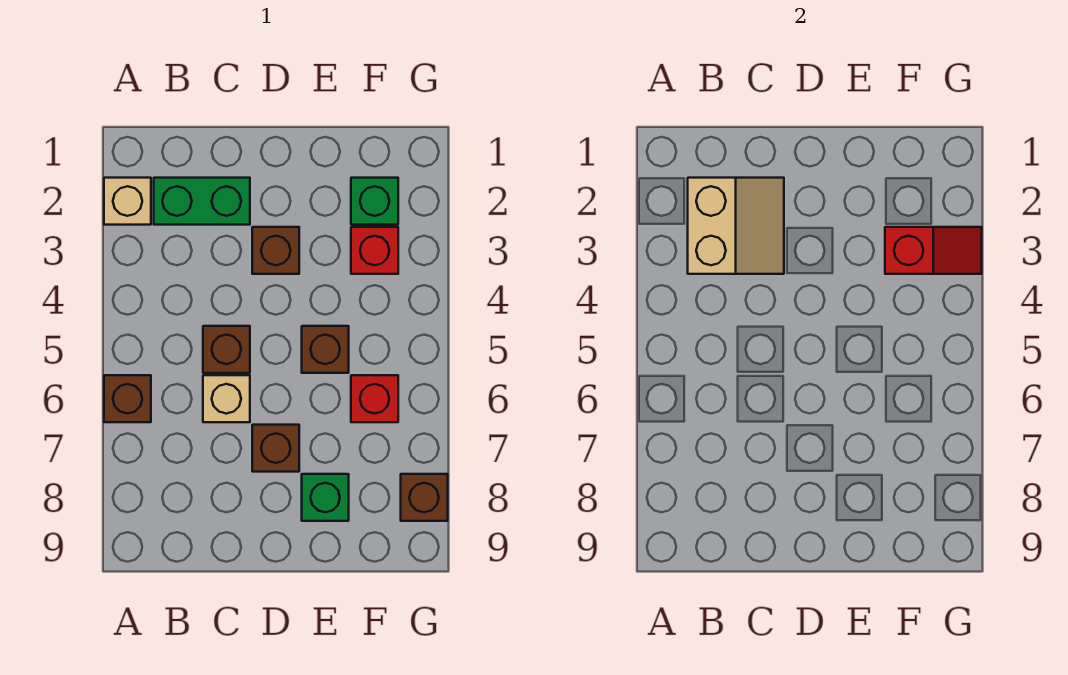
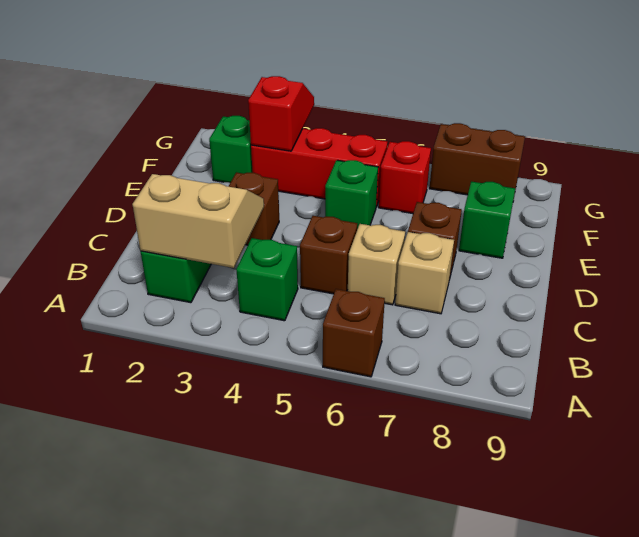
tan 1x1 brick [104,178,151,225] -> tan 1x1 brick moved to [395,232,454,314]
none -> green 1x1 brick [236,238,298,321]
brown 1x1 brick [302,326,349,373] -> green 1x1 brick [325,160,378,229]
red 1x1 brick [351,227,398,274] -> red 1x3 brick [251,128,388,207]
brown 1x1 brick [401,474,448,521] -> brown 1x2 brick [429,123,525,195]

